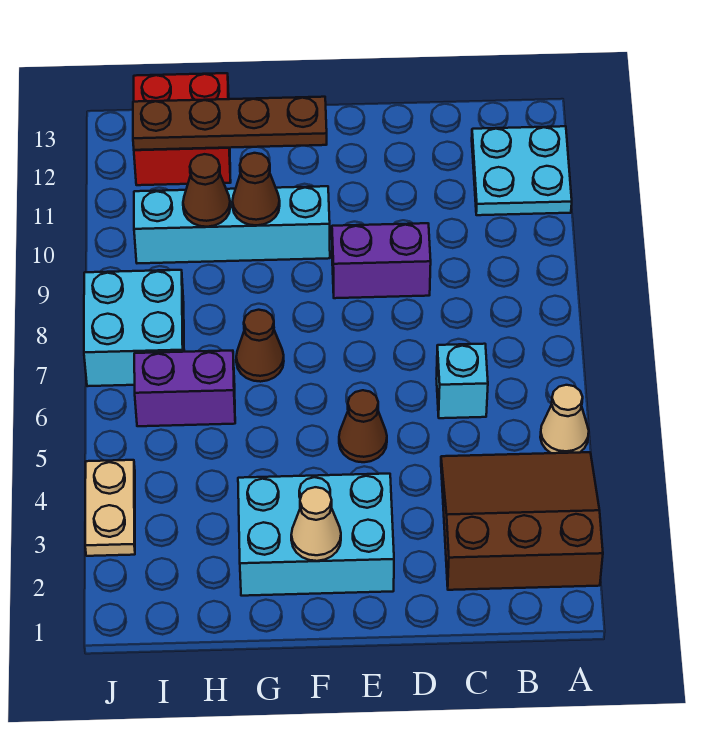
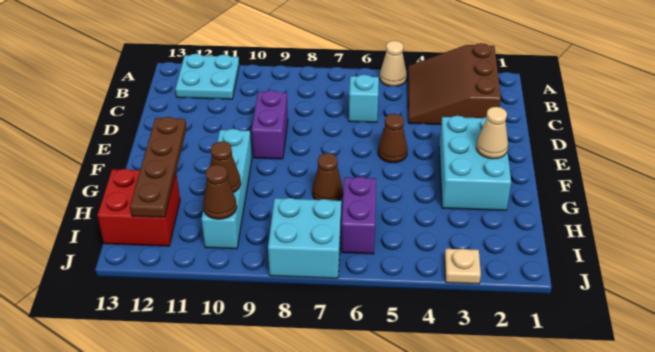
brown 1x1 cone [232,153,280,225] -> brown 1x1 cone moved to [203,165,237,219]
tan 1x2 plate [85,460,135,556] -> tan 1x1 plate [445,249,481,284]

